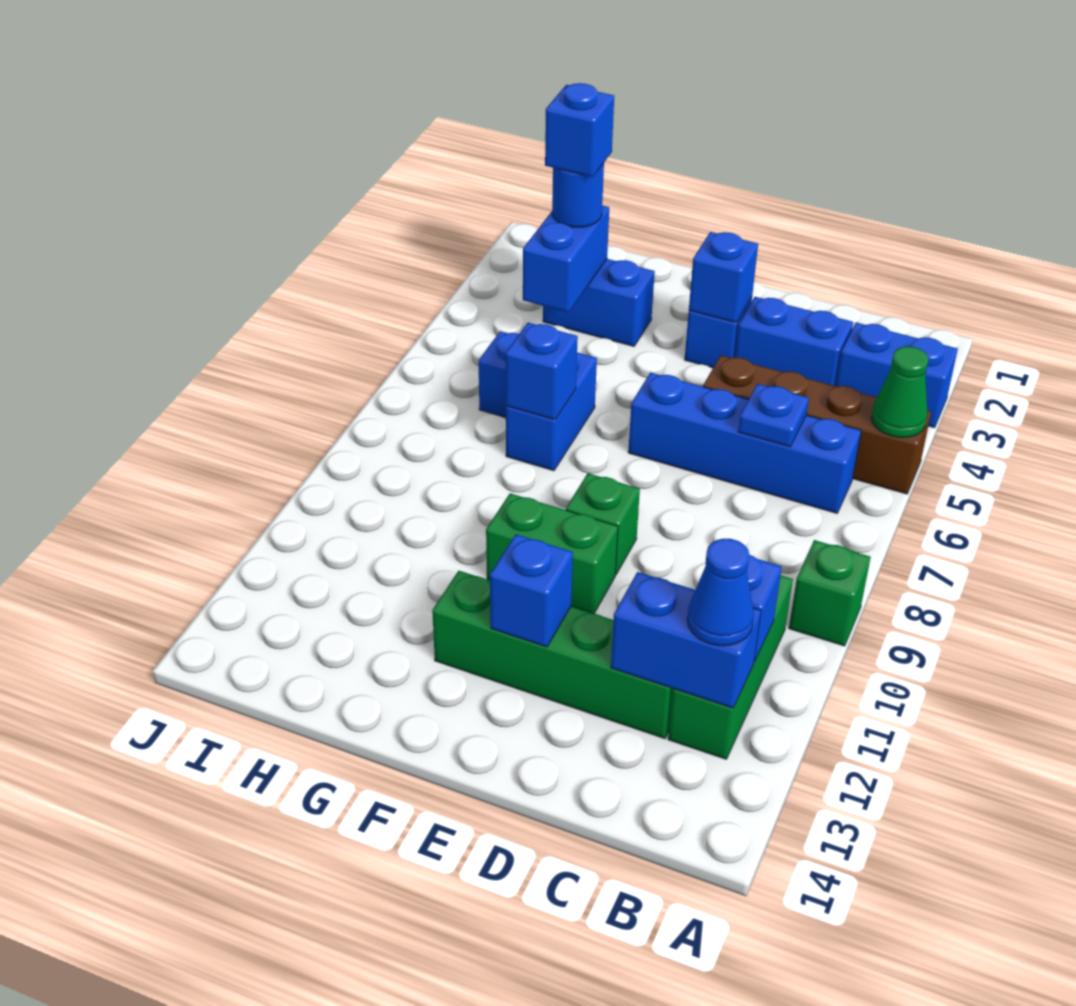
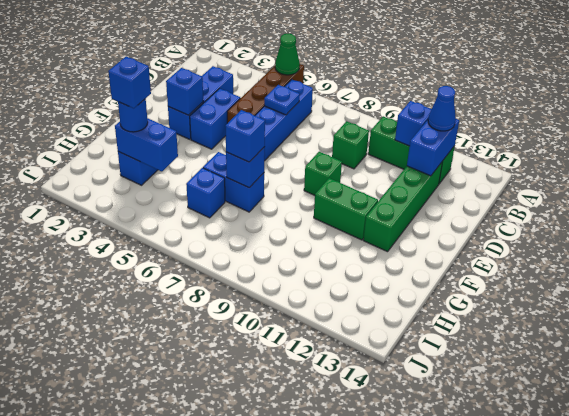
blue 1x2 brick [836,323,958,428] -> blue 1x2 brick moved to [190,89,240,149]
green 1x1 brick [789,540,871,646] -> green 1x1 brick moved to [332,121,369,169]
green 1x2 brick [486,493,618,614] -> green 1x2 brick turned to [314,178,378,240]
blue 1x1 brick [490,534,573,647] -> blue 1x1 brick moved to [225,110,265,162]

